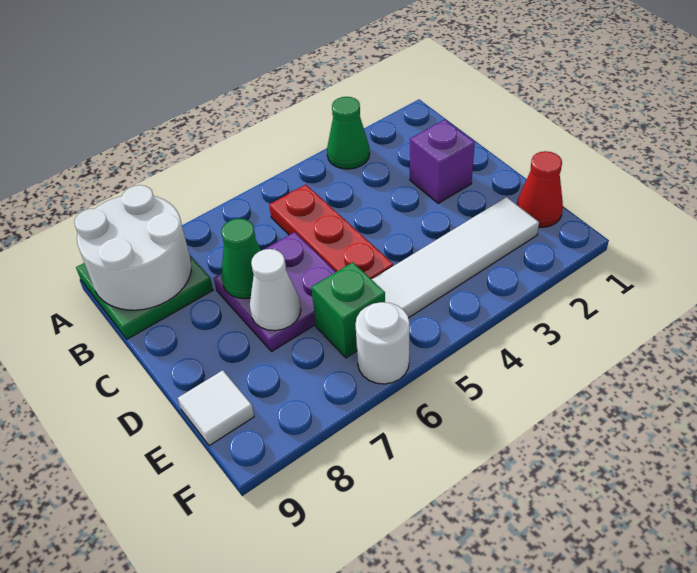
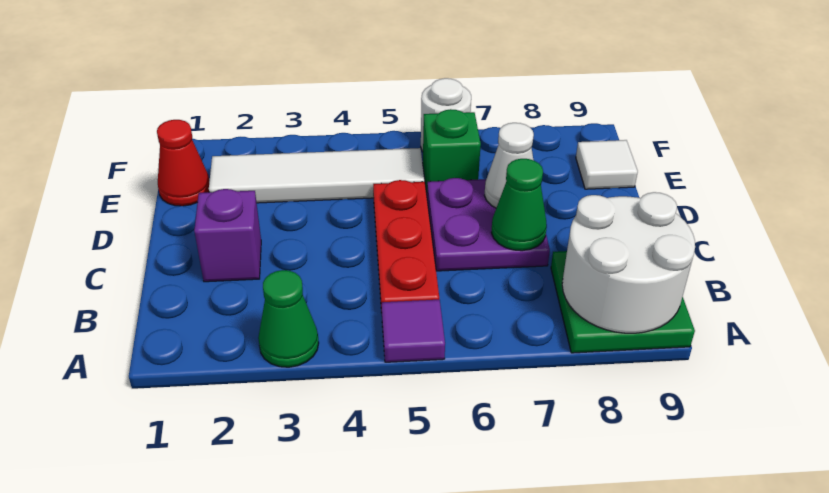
none -> purple 1x1 tile [382,300,445,362]

